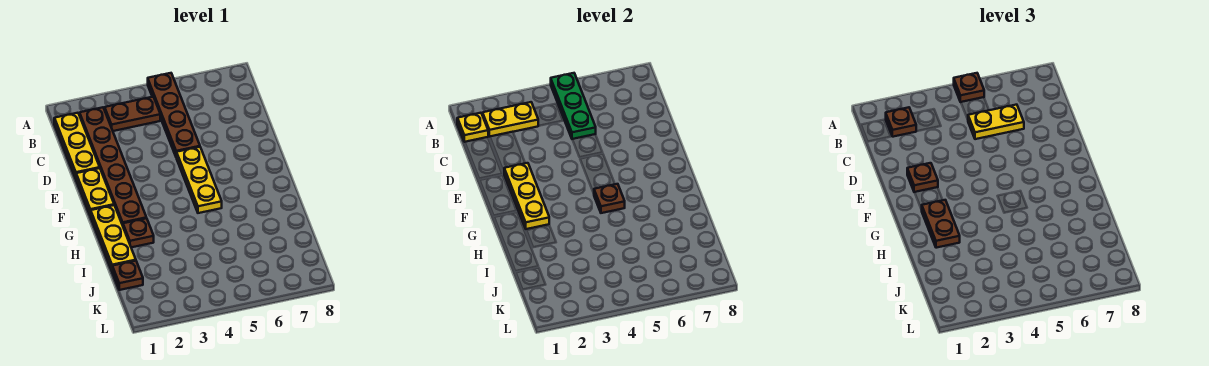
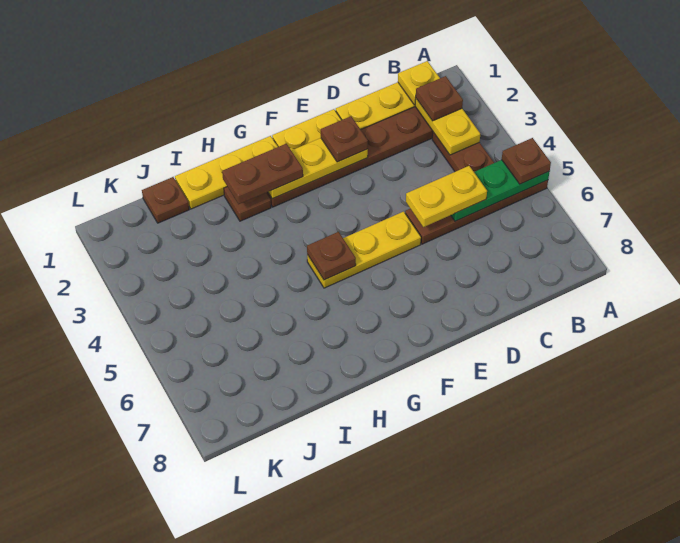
yellow 1x2 plate [968,105,1024,139] -> yellow 1x2 plate turned to [406,166,487,227]

